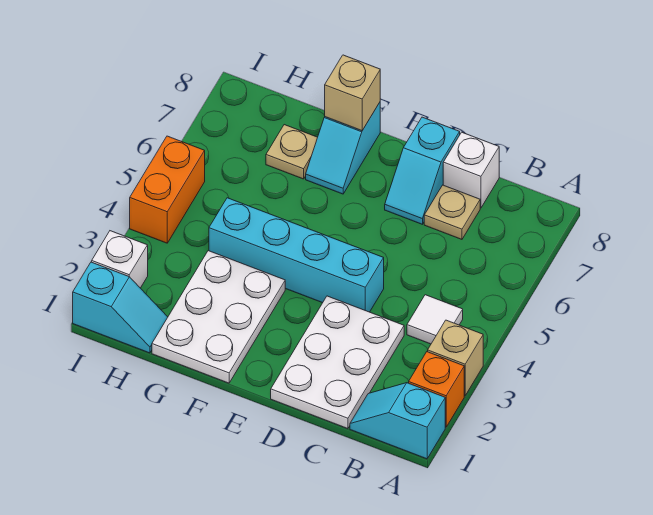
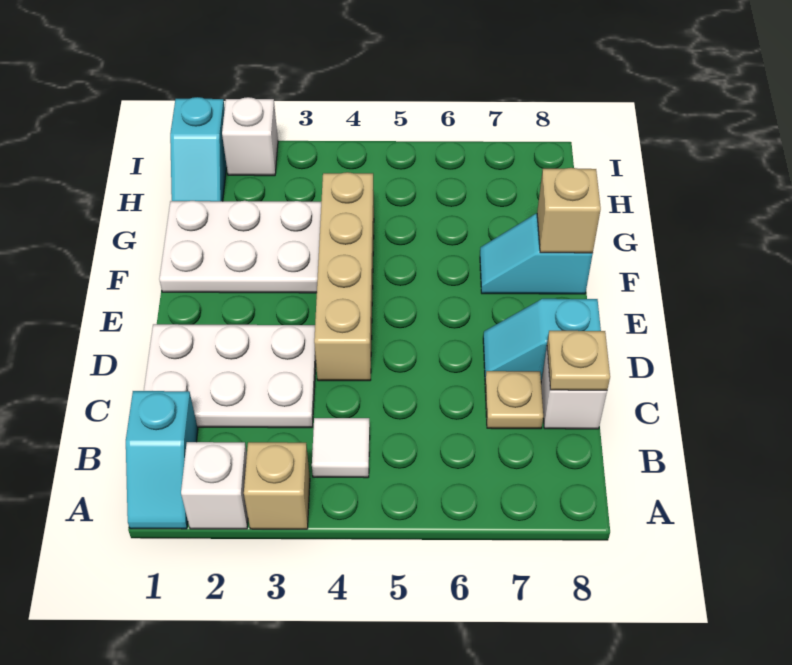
cyan 1x2 slope [350,383,445,459] -> cyan 1x2 slope turned to [126,391,198,529]
orange 1x1 brick [409,352,464,427] -> white 1x1 brick [181,442,248,529]
cyan 1x4 brick [209,198,384,312] -> tan 1x4 brick [314,172,374,381]
tan 1x1 plate [266,125,318,179] -> tan 1x1 plate moved to [547,331,610,390]
orange 1x2 brick [130,136,205,243] -> none

